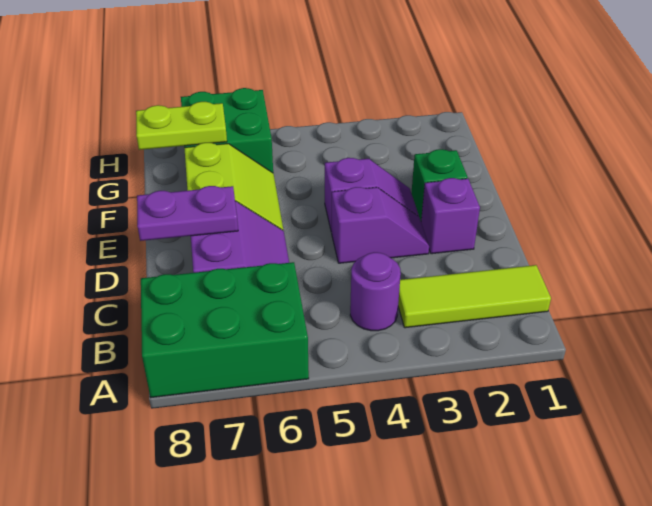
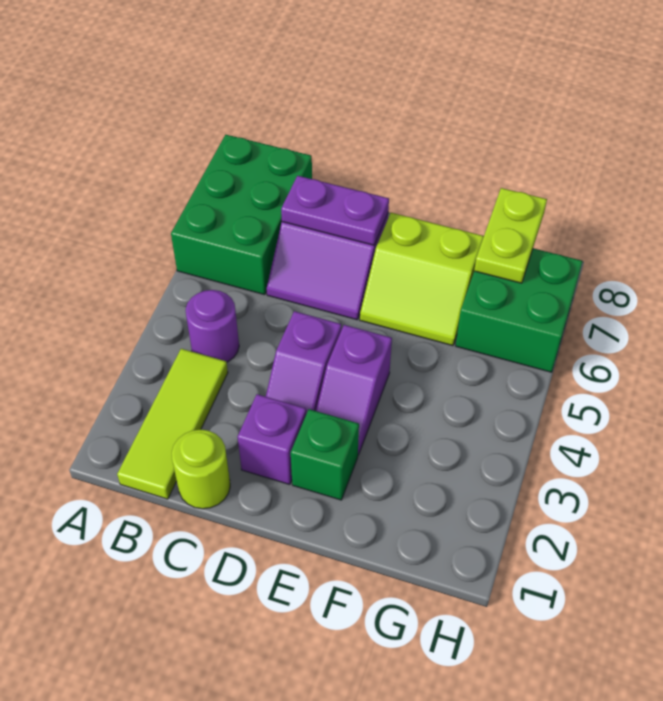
none -> lime 1x1 round brick [172,429,230,509]
purple 1x2 plate [137,186,238,241] -> purple 1x2 plate turned to [281,176,389,245]

